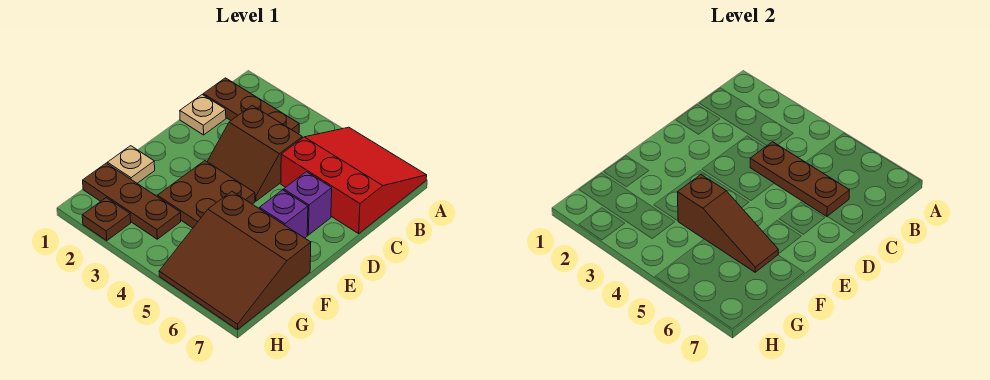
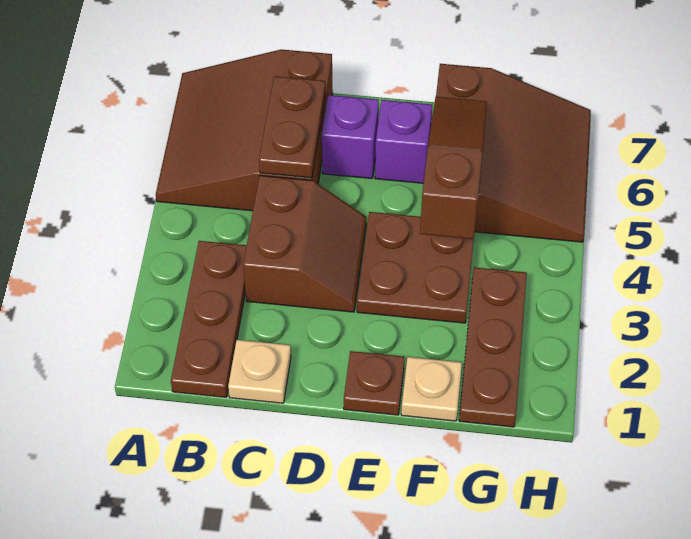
red 3x3 slope [281,127,427,234] -> brown 3x3 slope [156,49,333,211]
brown 1x3 plate [750,142,850,217] -> brown 1x2 plate [259,76,325,178]
brown 1x1 plate [82,198,131,241] -> brown 1x1 plate moved to [344,351,405,415]

